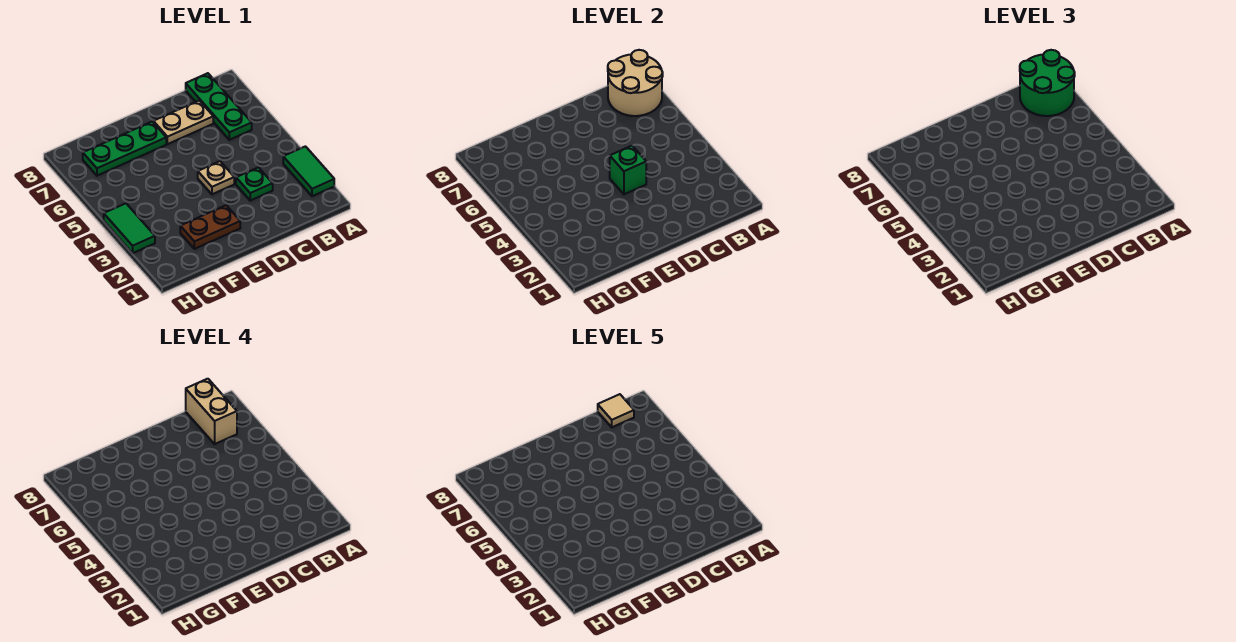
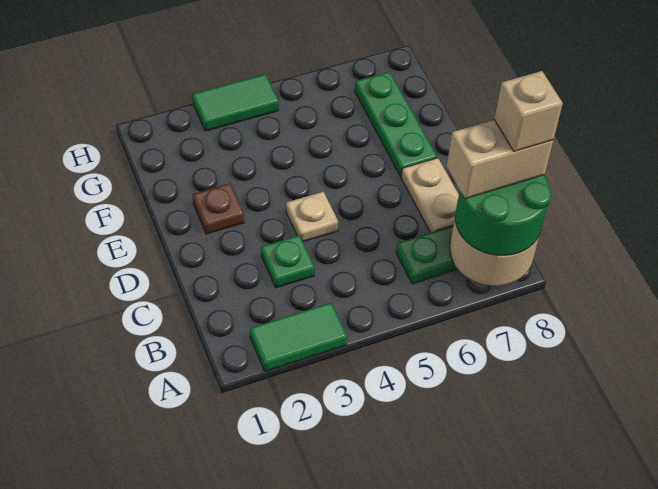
tan 1x1 tile [598,394,634,427] -> tan 1x1 brick [494,71,563,151]
green 1x1 brick [610,146,646,194] -> none
brown 1x2 plate [180,205,240,249] -> brown 1x1 plate [193,183,244,234]

